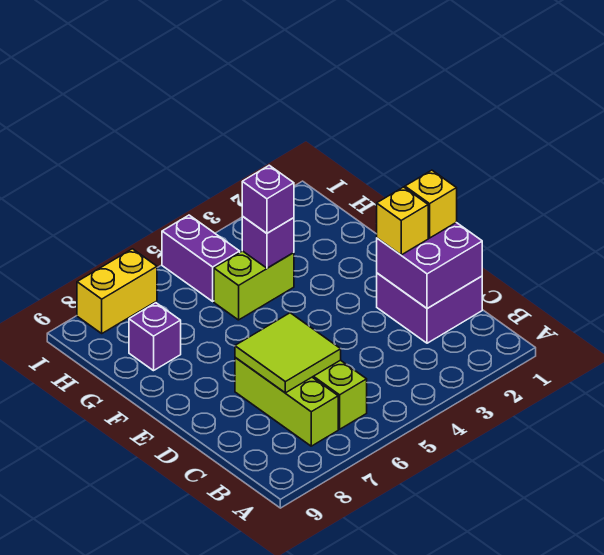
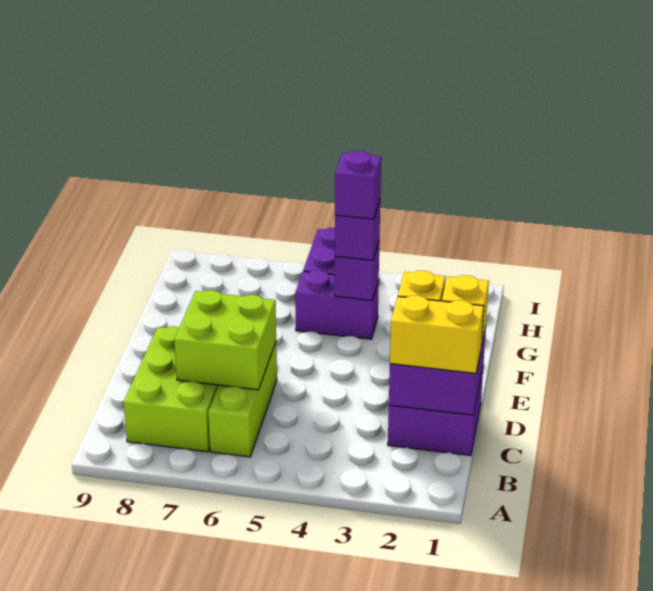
lime 1x3 brick [235,357,338,446] -> lime 2x3 brick [124,326,219,452]
lime 2x2 tile [235,313,341,393] -> lime 2x2 brick [174,290,276,390]
lime 1x2 brick [214,251,294,320] -> purple 1x2 brick [295,270,379,339]
purple 1x1 brick [129,303,181,371] -> purple 1x1 brick moved to [335,151,381,219]
yellow 1x2 brick [77,249,157,333] -> yellow 1x2 brick moved to [390,295,484,373]

